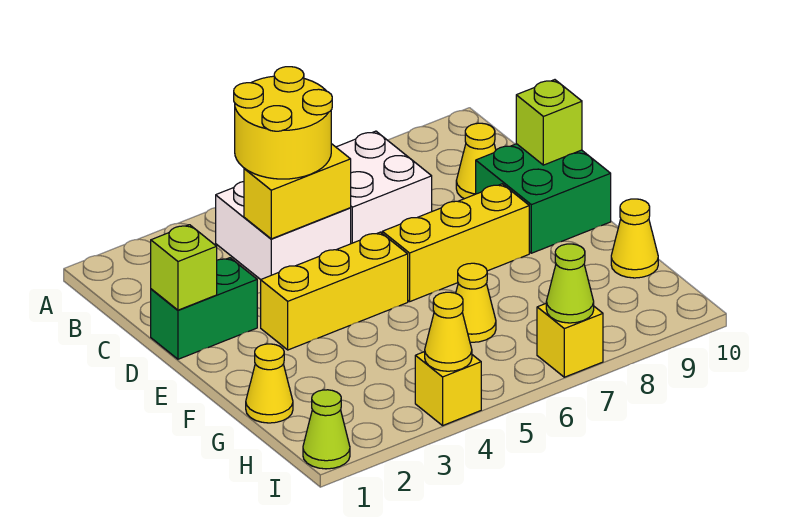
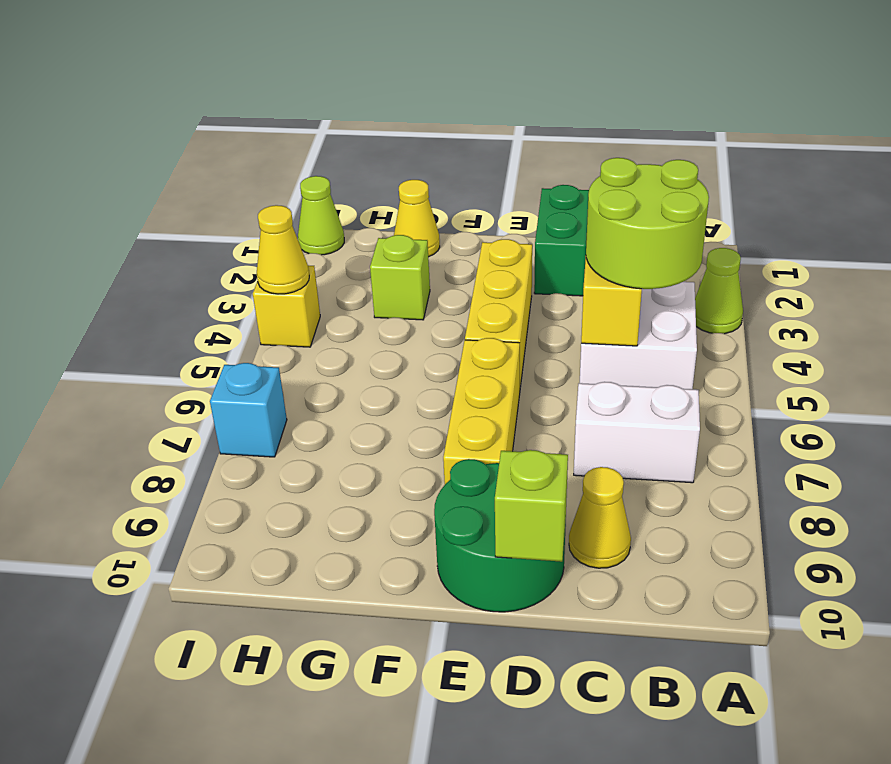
yellow 2x2 round brick [234,67,332,179] -> lime 2x2 round brick [586,158,709,289]
white 2x2 brick [336,131,432,244] -> white 1x2 brick [574,382,700,483]
lime 1x1 brick [151,225,217,310] -> lime 1x1 brick moved to [370,235,430,320]
green 2x2 brick [476,144,611,253] -> green 2x2 round brick [434,459,566,612]
yellow 1x1 cone [456,263,496,342] -> none
yellow 1x1 cone [611,199,658,278] -> none
yellow 1x1 brick [537,304,603,377] -> cyan 1x1 brick [210,363,287,457]
lime 1x1 cone [546,244,594,323] -> lime 1x1 cone moved to [695,248,743,334]

